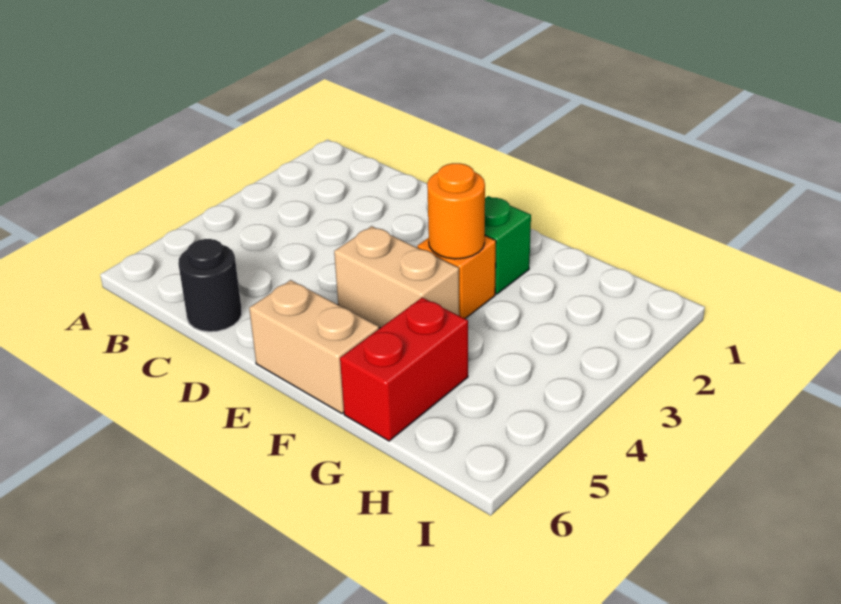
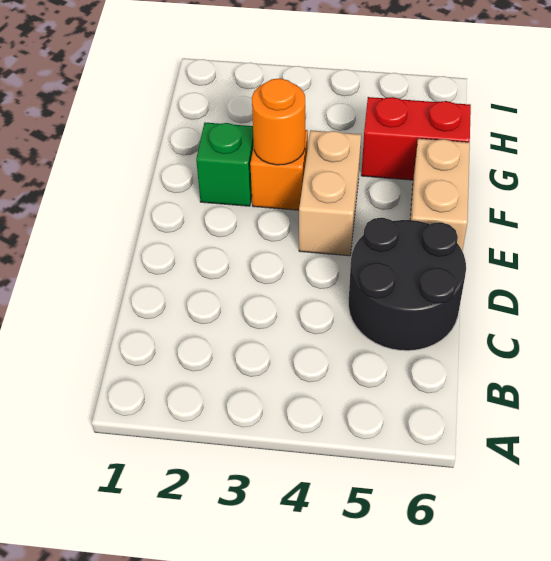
black 1x1 round brick [178,239,242,332] -> black 2x2 round brick [349,218,466,351]

